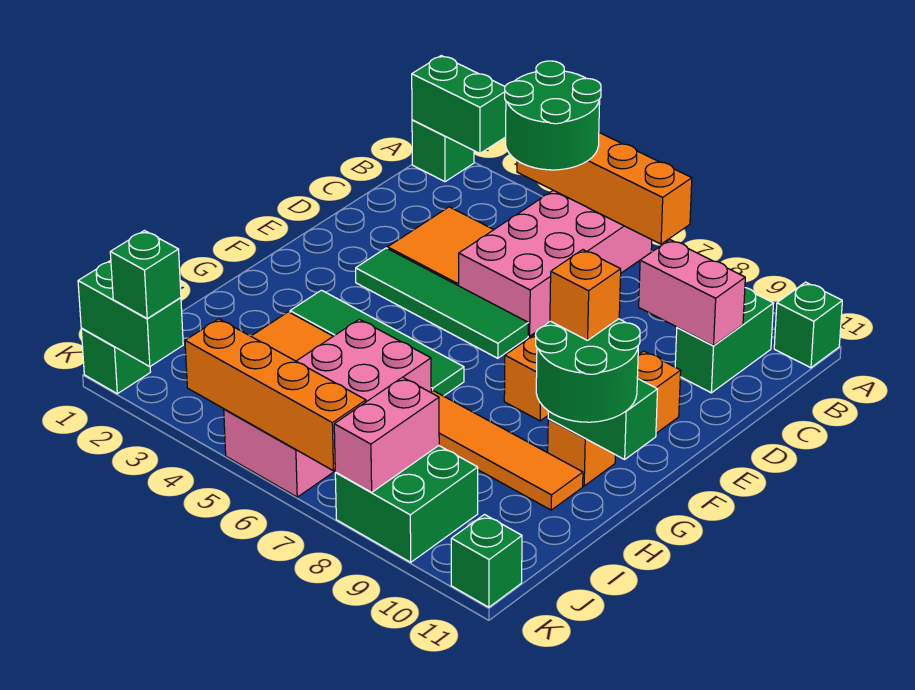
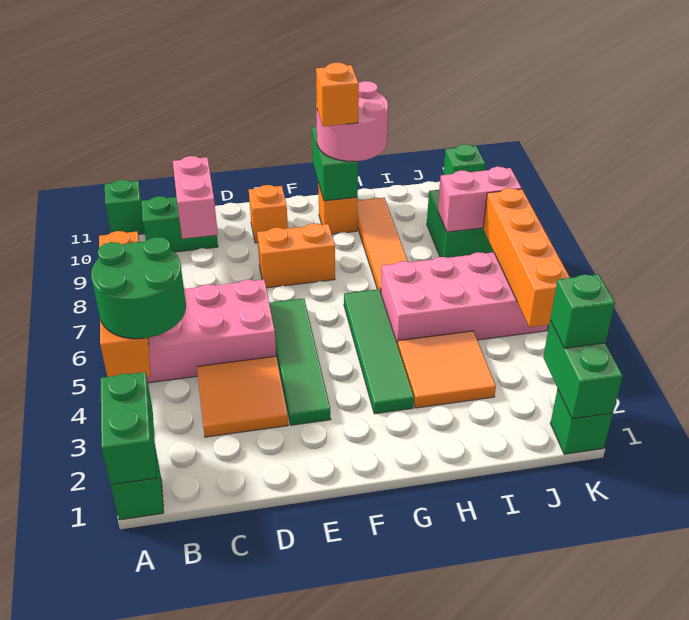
green 2x2 round brick [536,319,640,422] -> pink 2x2 round brick [316,81,388,161]

